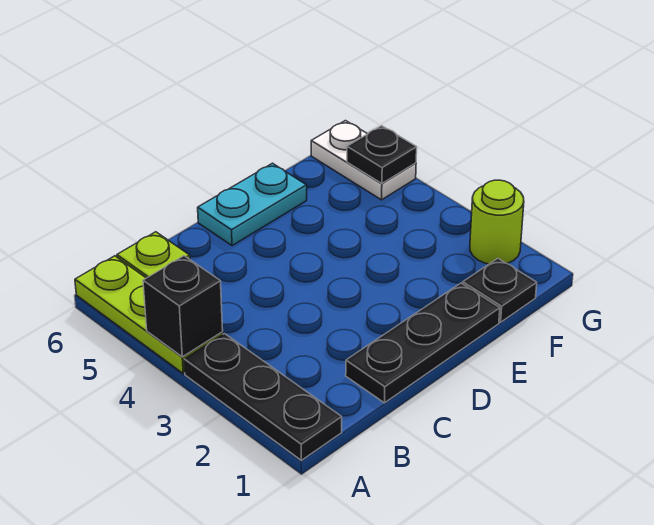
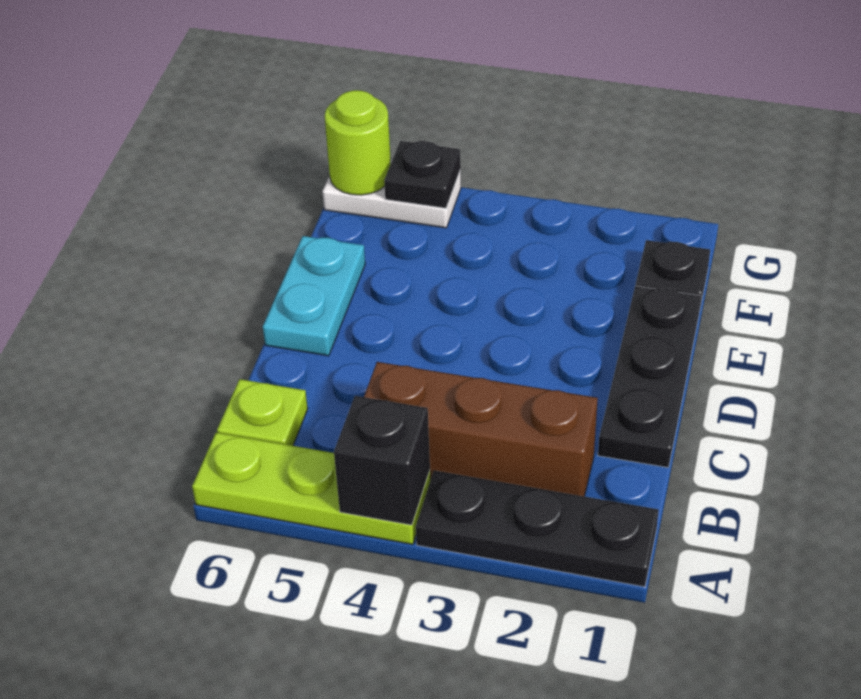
none -> brown 1x3 brick [364,362,598,496]
lime 1x1 round brick [470,180,524,264] -> lime 1x1 round brick moved to [325,90,391,195]

